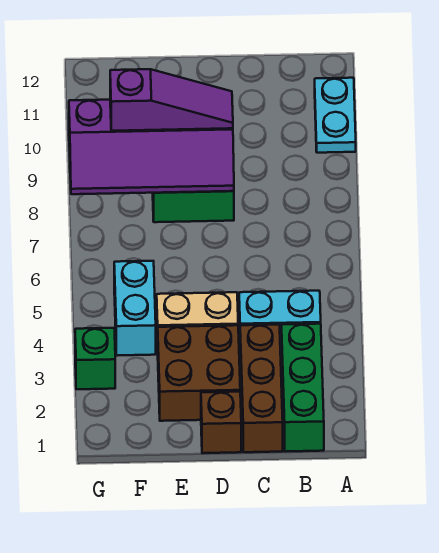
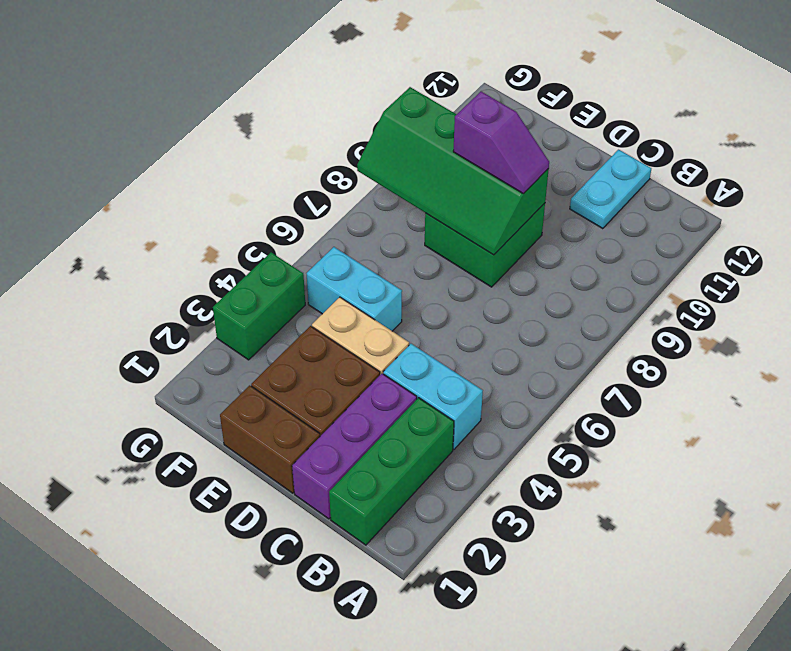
cyan 1x2 plate [315,78,356,153] -> cyan 1x2 plate moved to [570,150,651,229]
brown 1x3 brick [240,325,283,452] -> purple 1x3 brick [292,374,417,519]
brown 1x1 brick [201,392,241,453] -> brown 1x2 brick [220,385,320,493]
purple 2x4 slope [69,100,234,194] -> green 2x4 slope [357,87,549,255]
purple 1x3 slope [110,69,233,131] -> purple 1x2 slope [453,92,549,194]
cyan 1x2 brick [114,261,156,356] -> cyan 1x2 brick turned to [306,247,402,331]
green 1x1 brick [75,328,115,389] -> green 1x2 brick [213,253,305,360]

